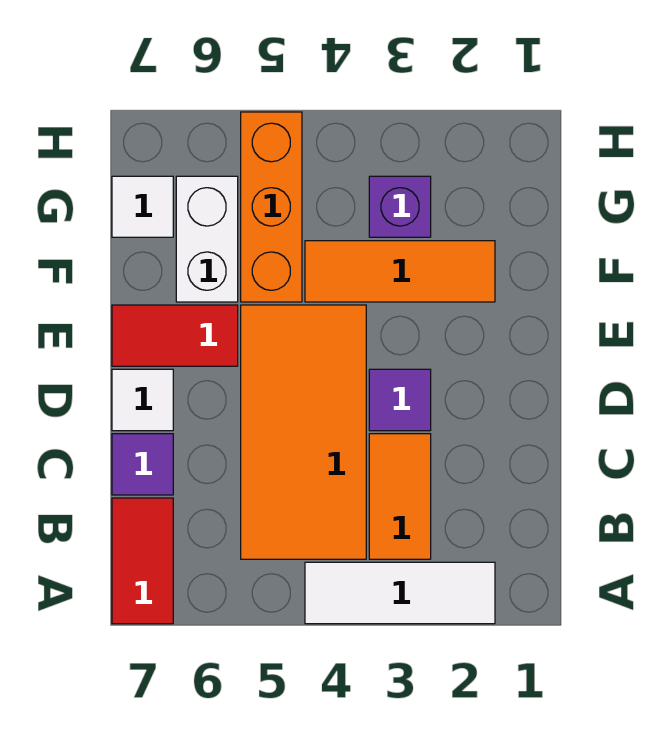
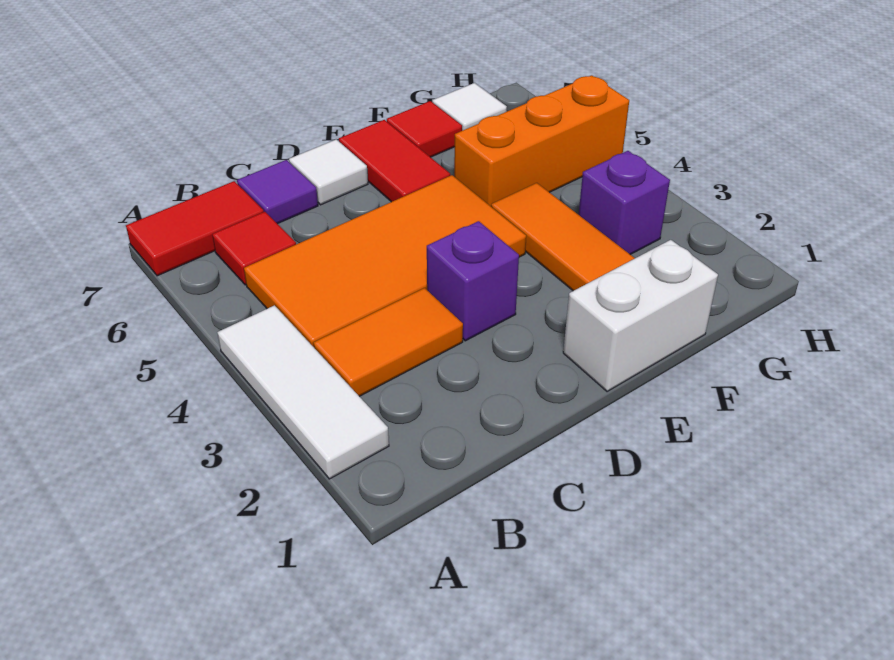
none -> red 1x1 tile [212,212,296,285]
purple 1x1 tile [369,369,431,431] -> purple 1x1 brick [427,221,519,341]
white 1x2 brick [176,176,238,302] -> white 1x2 brick moved to [563,240,718,392]
none -> red 1x1 tile [387,101,462,157]

